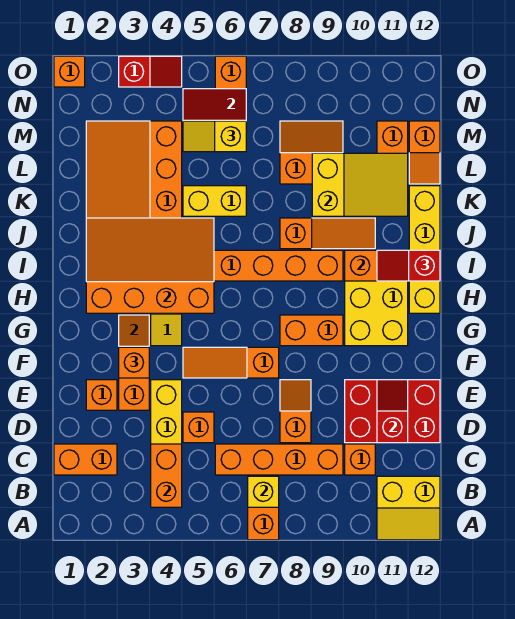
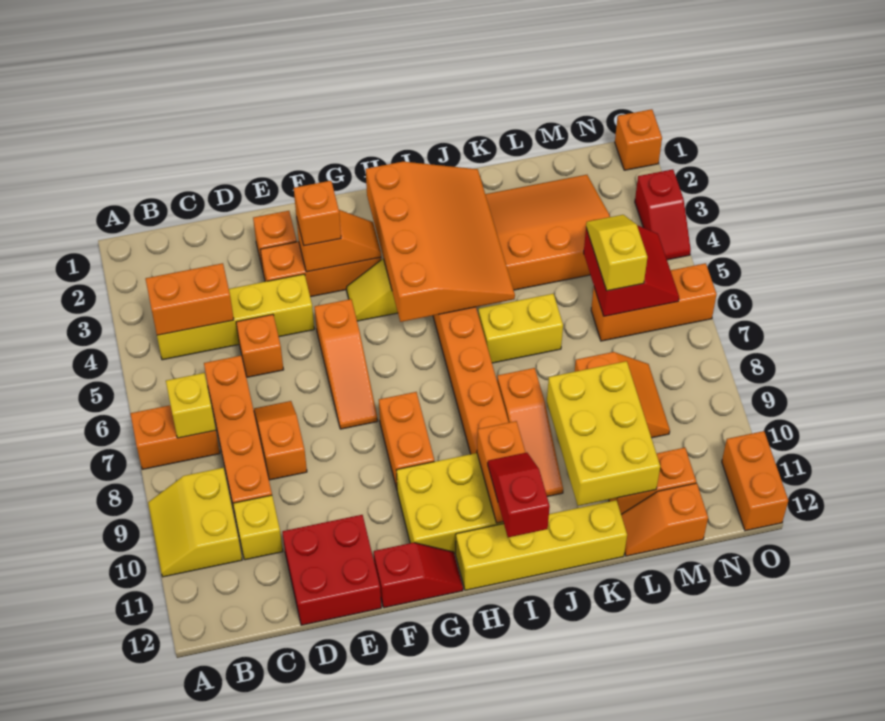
yellow 2x2 slope [377,476,440,540] -> yellow 2x2 slope moved to [148,468,242,577]
orange 1x2 brick [54,444,117,475] -> orange 1x2 brick moved to [722,431,788,531]
orange 1x1 brick [345,444,375,475] -> yellow 1x1 brick [233,495,283,560]
orange 1x2 slope [280,380,311,443] -> orange 1x2 slope turned to [254,401,307,480]
red 2x3 brick [345,380,440,443] -> red 2x2 brick [282,515,381,625]
red 1x2 slope [377,380,408,443] -> red 1x2 slope moved to [374,543,463,608]
orange 1x3 slope [183,347,279,378] -> orange 1x3 slope turned to [315,299,378,429]
yellow 1x2 brick [183,186,246,216] -> yellow 1x2 brick turned to [478,294,563,363]
yellow 2x3 slope [312,153,408,216] -> yellow 2x3 brick [547,361,660,506]

